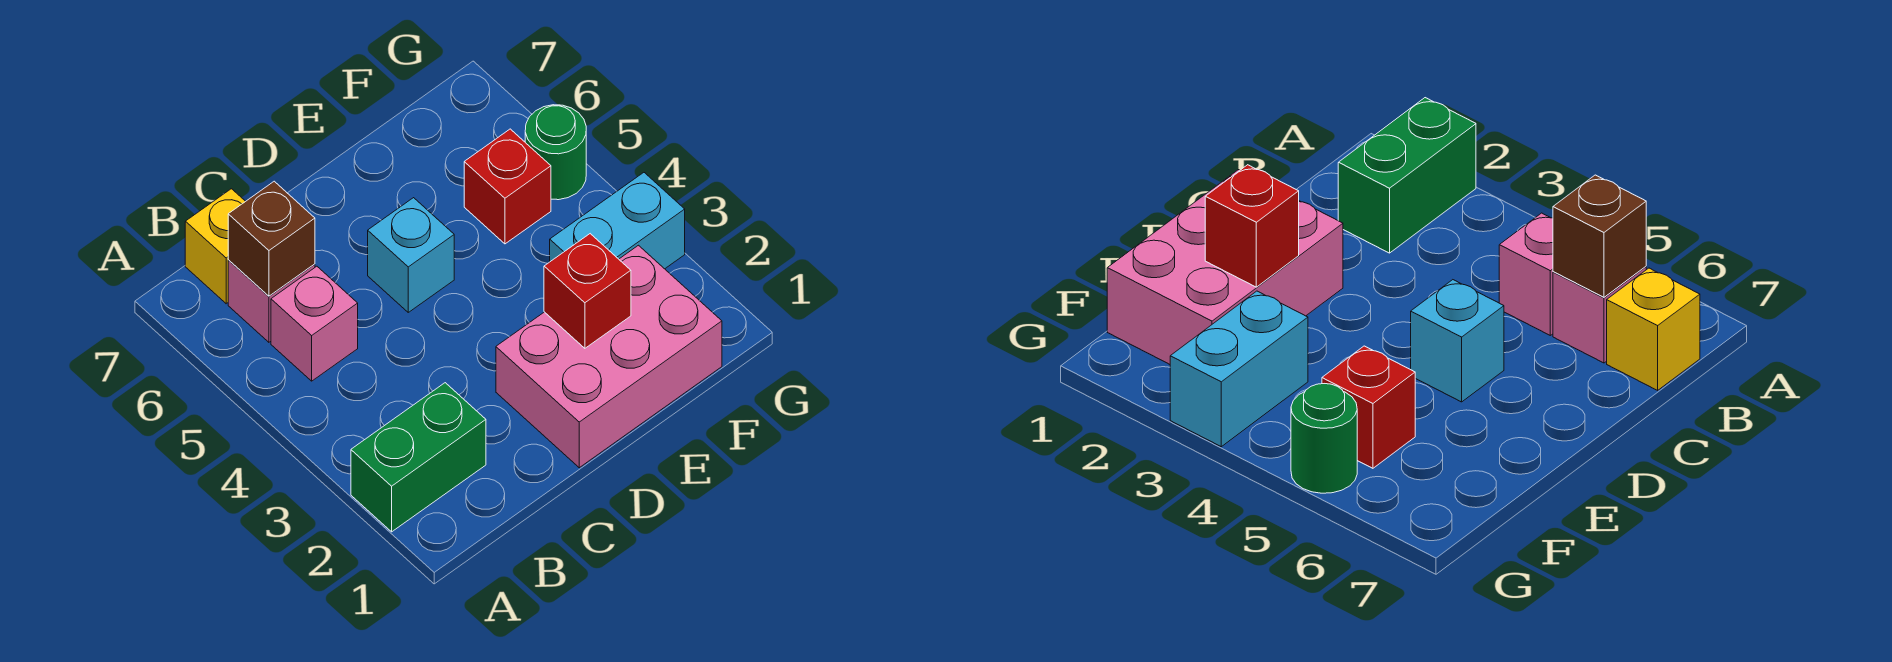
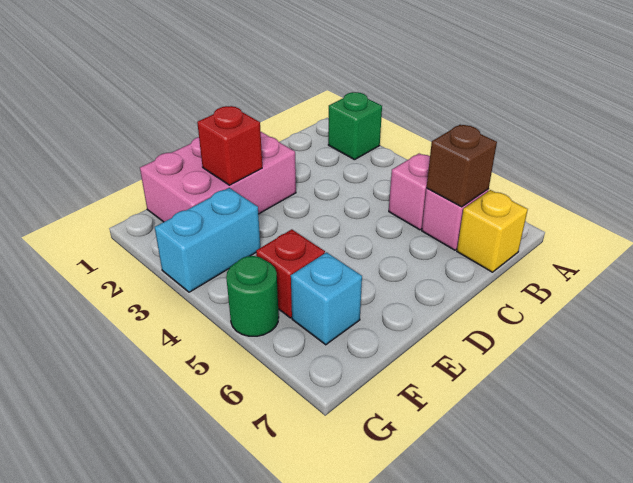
green 1x2 brick [351,383,486,532] -> green 1x1 brick [328,92,382,160]
cyan 1x1 brick [368,198,454,312] -> cyan 1x1 brick moved to [291,252,362,345]

